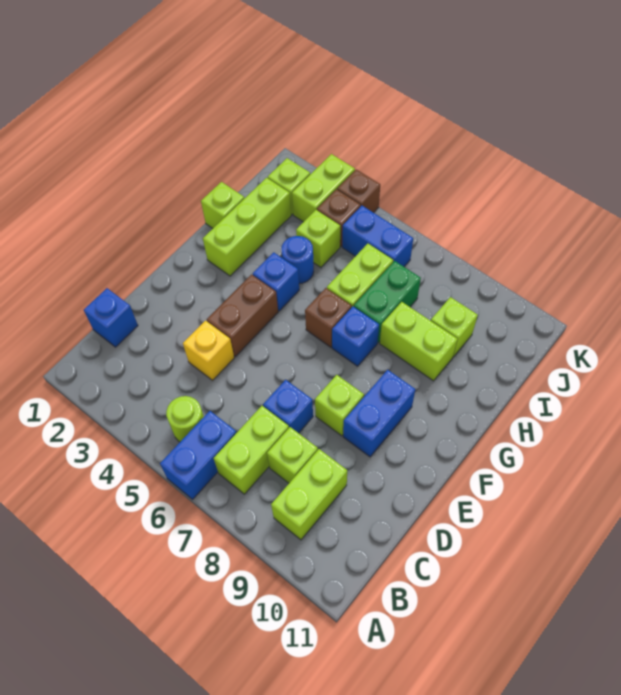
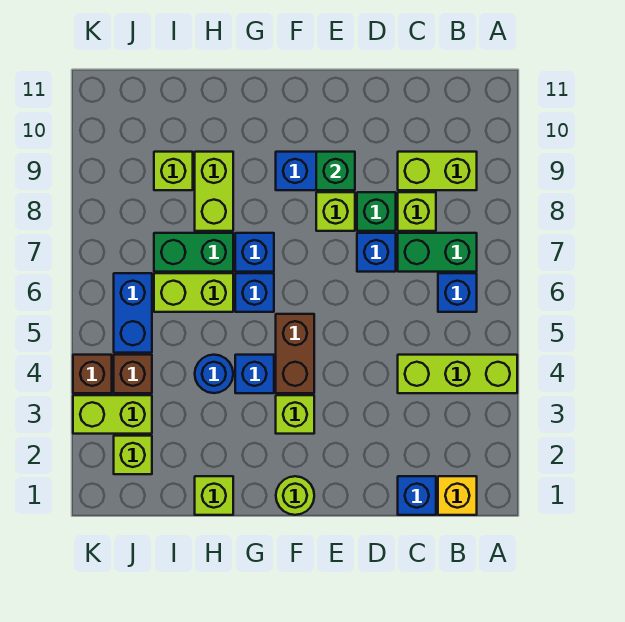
blue 1x2 brick [160,411,236,499] -> blue 1x1 brick [438,273,477,312]
lime 1x1 round brick [166,396,204,442] -> lime 1x1 round brick moved to [276,476,314,515]
lime 1x2 brick [214,406,289,494] -> green 1x2 brick [398,233,477,272]
yellow 1x1 brick [183,321,234,380] -> yellow 1x1 brick moved to [438,476,477,515]
none -> green 1x1 brick [357,192,396,231]
brown 1x2 brick [207,275,278,356] -> brown 1x2 brick turned to [276,314,314,393]
none -> green 1x1 brick [316,152,355,190]
lime 1x3 brick [203,178,291,276] -> lime 1x3 brick moved to [398,355,517,393]
brown 1x1 brick [305,288,352,347] -> blue 1x1 brick [235,273,274,312]
lime 1x1 brick [296,210,340,267] -> lime 1x1 brick moved to [276,395,314,434]

